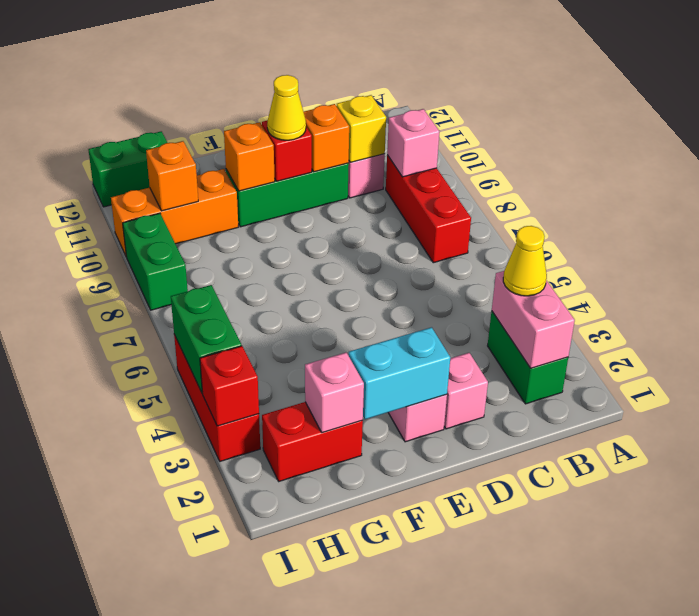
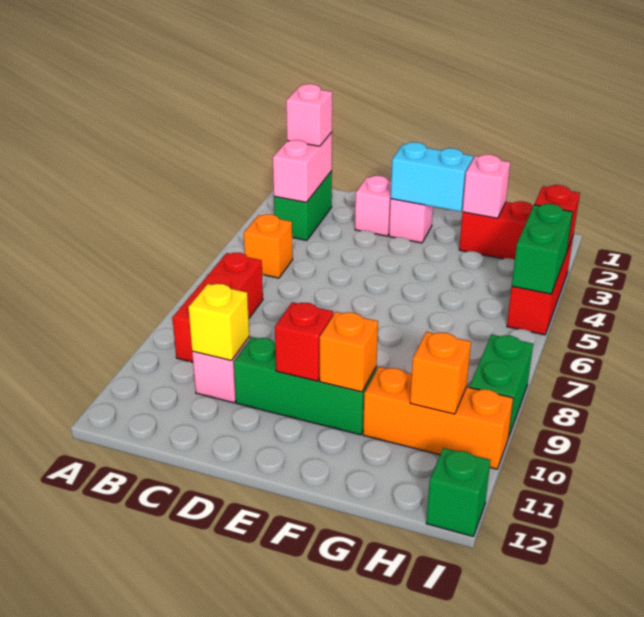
yellow 1x1 cone [503,226,547,296] -> none
pink 1x1 brick [387,109,439,177] -> pink 1x1 brick moved to [286,84,332,146]
orange 1x1 brick [304,104,349,172] -> orange 1x1 brick moved to [244,214,293,278]
yellow 1x1 cone [267,75,306,140] -> none
green 1x2 brick [88,131,167,207] -> green 1x1 brick [426,448,490,536]

